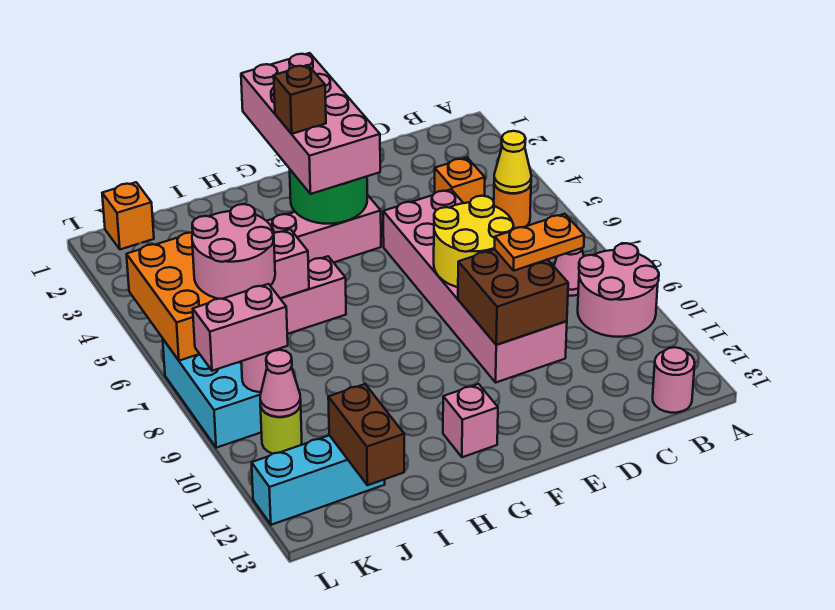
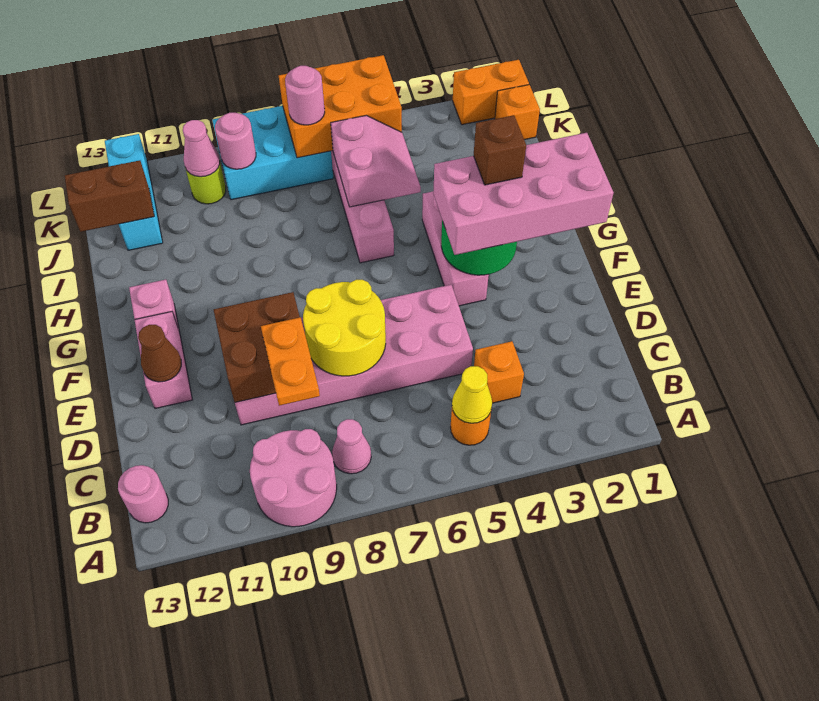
none -> brown 1x1 cone [138,325,181,382]
pink 2x2 round brick [192,204,275,299] -> pink 1x1 round brick [285,66,325,125]
pink 1x2 brick [193,284,288,371] -> pink 1x2 brick moved to [135,312,192,409]
none -> orange 1x2 brick [453,60,529,125]

